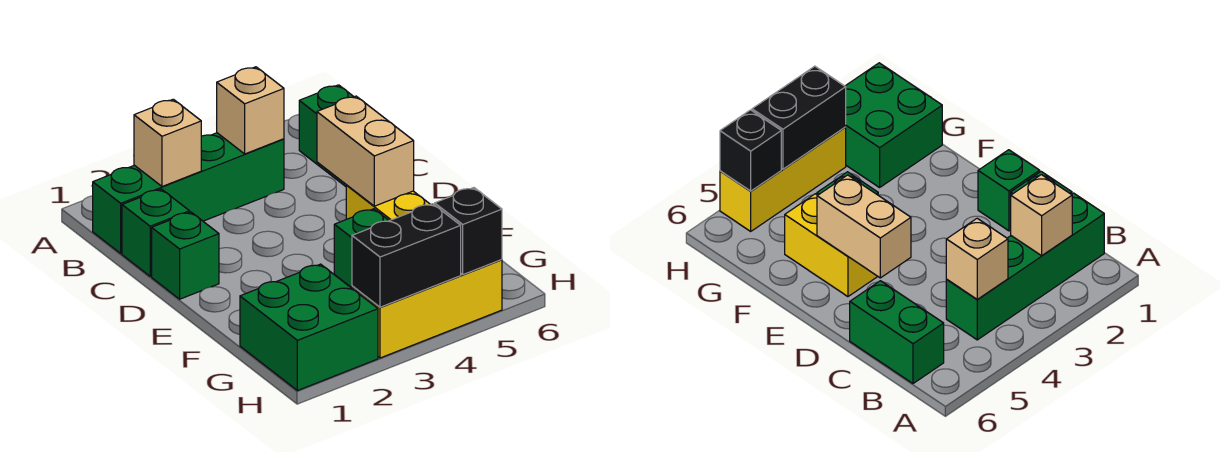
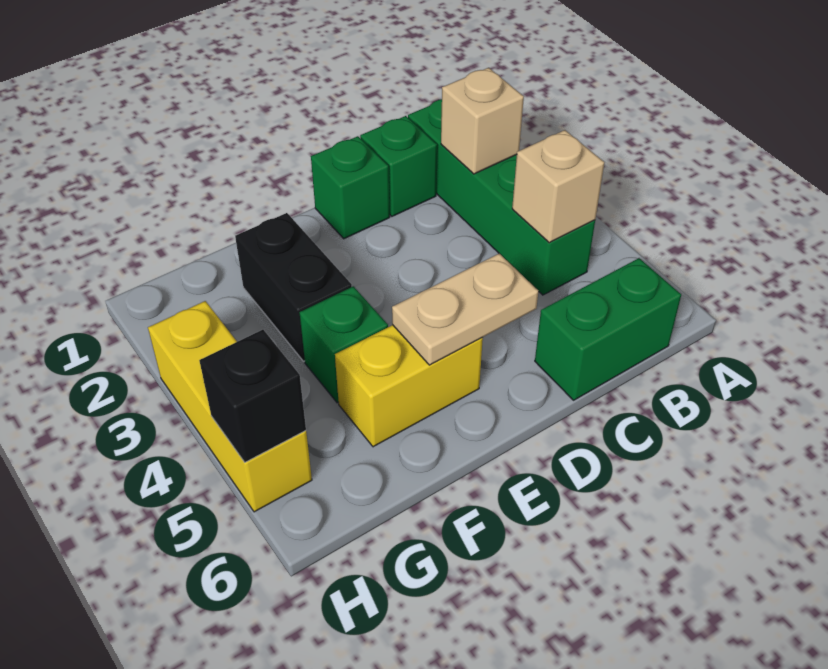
tan 1x2 brick [317,96,414,206] -> tan 1x2 plate [392,253,539,365]
green 2x2 brick [240,264,378,391] -> none
black 1x2 brick [352,204,461,307] -> black 1x2 brick moved to [235,213,352,361]

